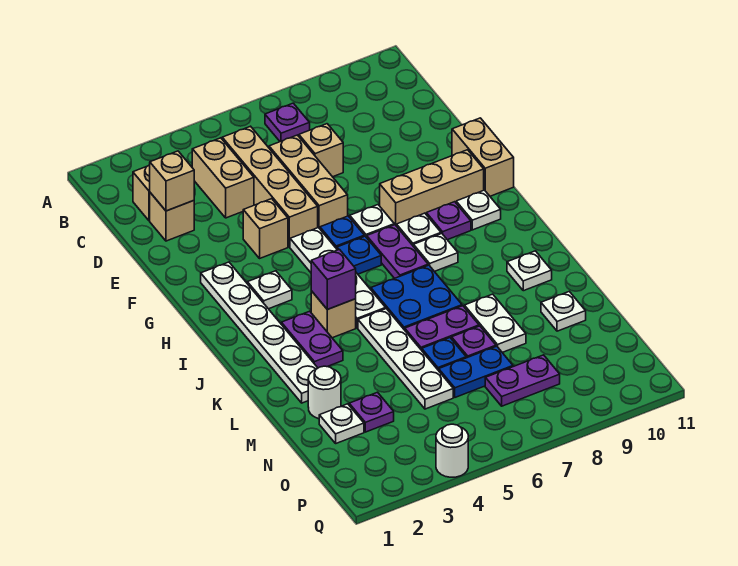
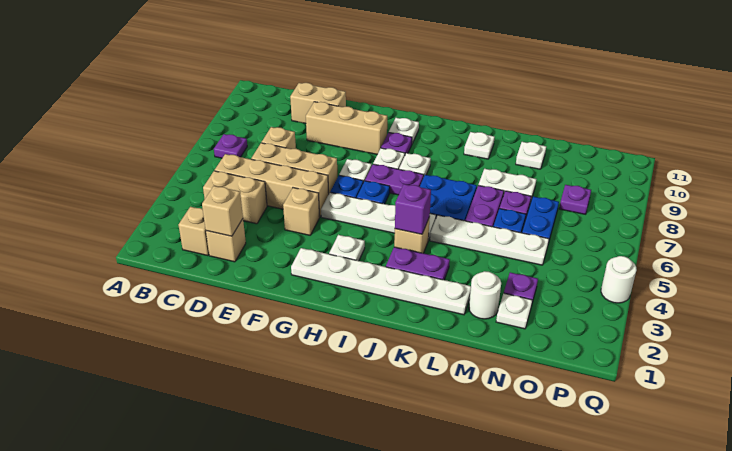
tan 1x2 brick [452,118,514,196] -> tan 1x2 brick moved to [290,83,346,123]
tan 1x3 brick [380,150,484,226] -> tan 1x3 brick turned to [306,102,387,154]
purple 1x2 plate [485,355,560,406] -> purple 1x1 plate [559,185,591,214]

